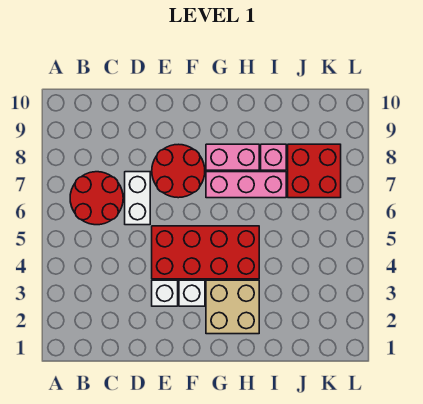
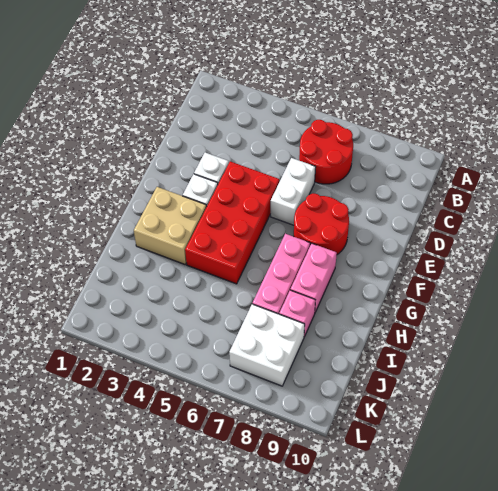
white 1x2 brick [125,172,150,225] -> white 1x2 brick turned to [271,158,316,225]
red 2x2 brick [288,144,341,198] -> white 2x2 brick [229,304,305,386]

